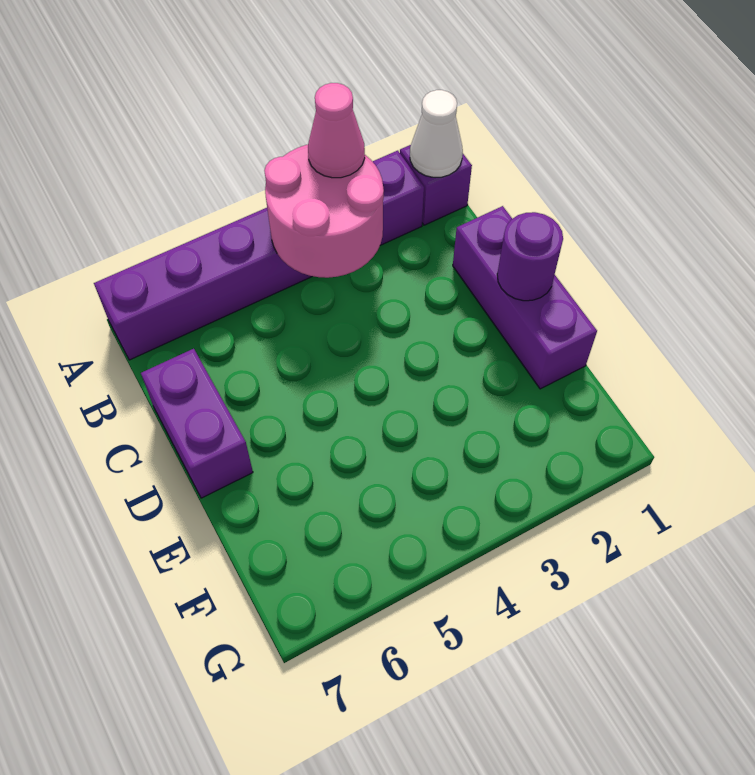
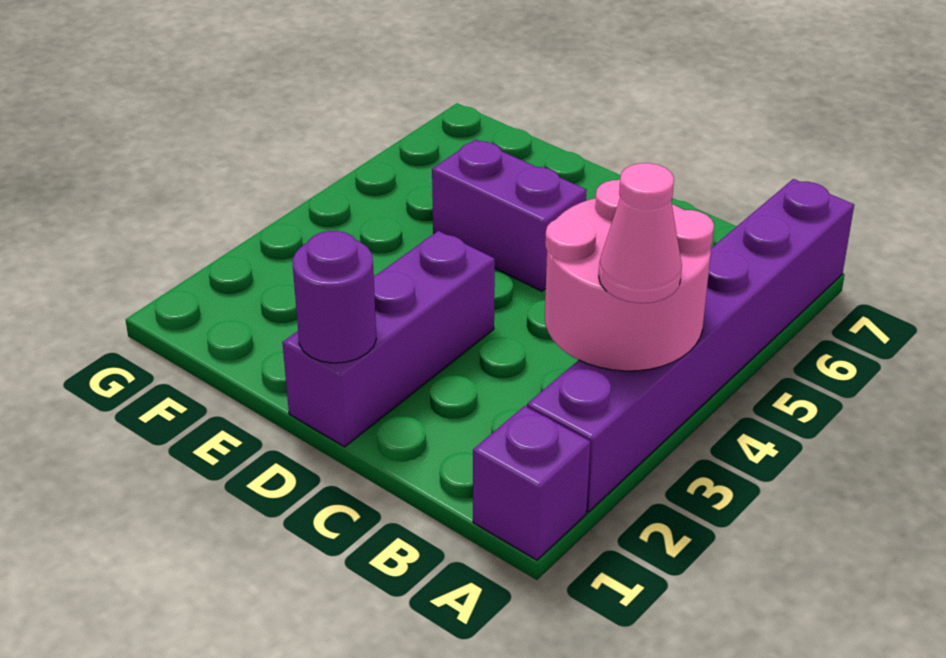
white 1x1 cone [410,90,463,177] -> none
purple 1x3 brick [453,206,597,389] -> purple 1x3 brick turned to [282,231,495,447]
purple 1x2 brick [141,349,253,498] -> purple 1x2 brick moved to [432,140,587,291]

